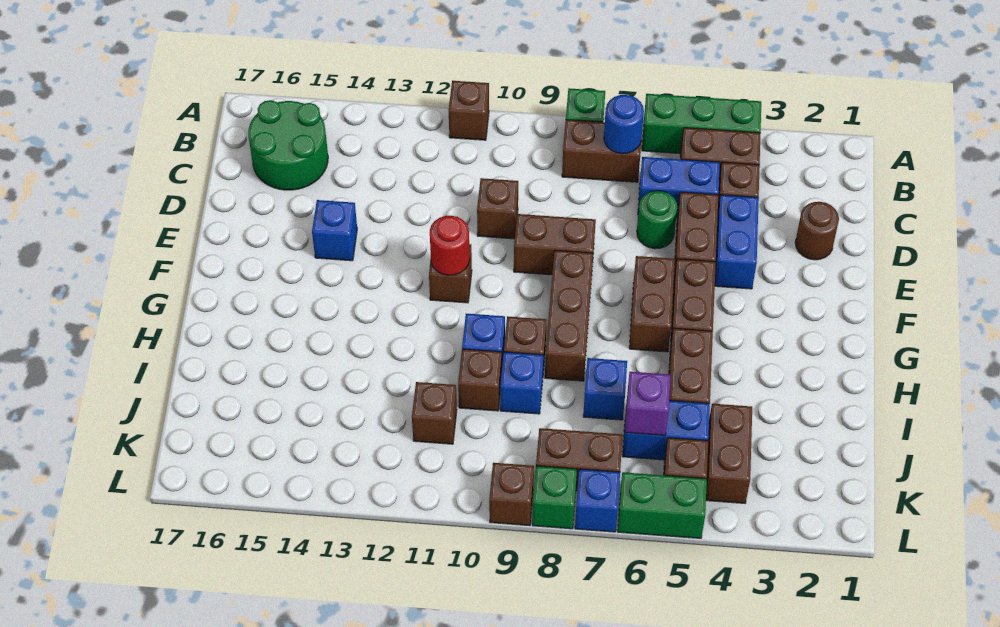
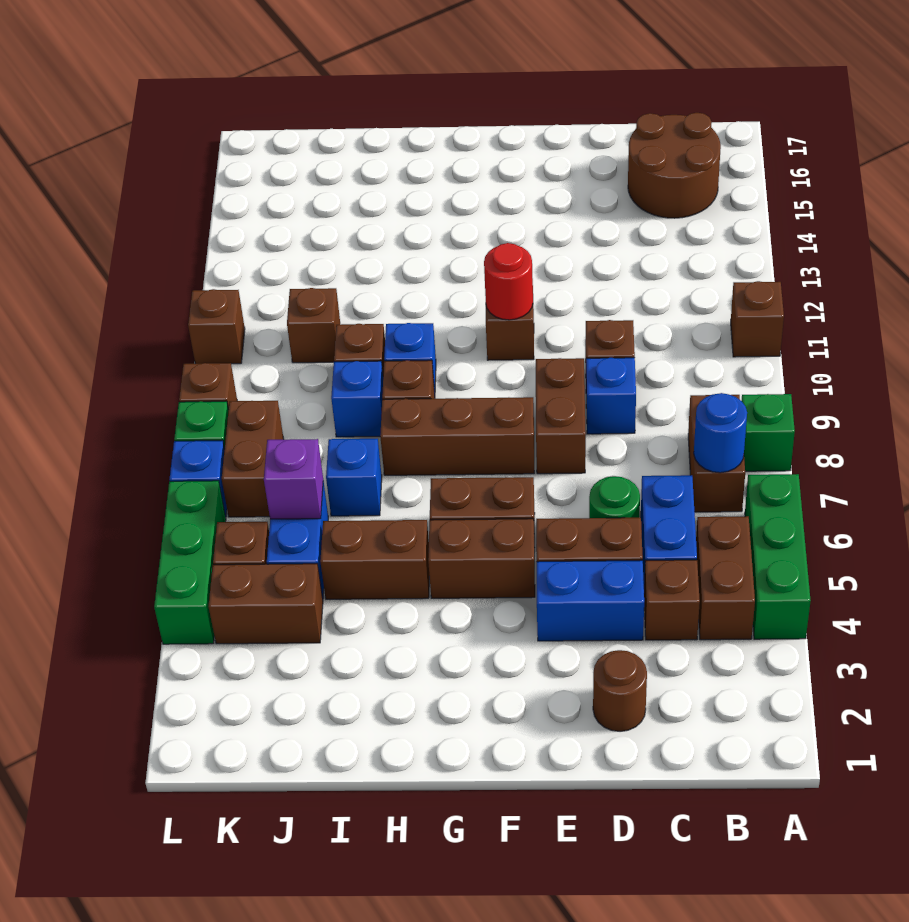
green 2x2 round brick [248,100,328,190] -> brown 2x2 round brick [628,113,721,218]
blue 1x1 brick [312,200,357,261] -> blue 1x1 brick moved to [586,358,636,434]
green 1x2 brick [618,472,707,538] -> green 1x3 brick [154,481,226,644]
none -> brown 1x1 brick [188,289,245,364]

